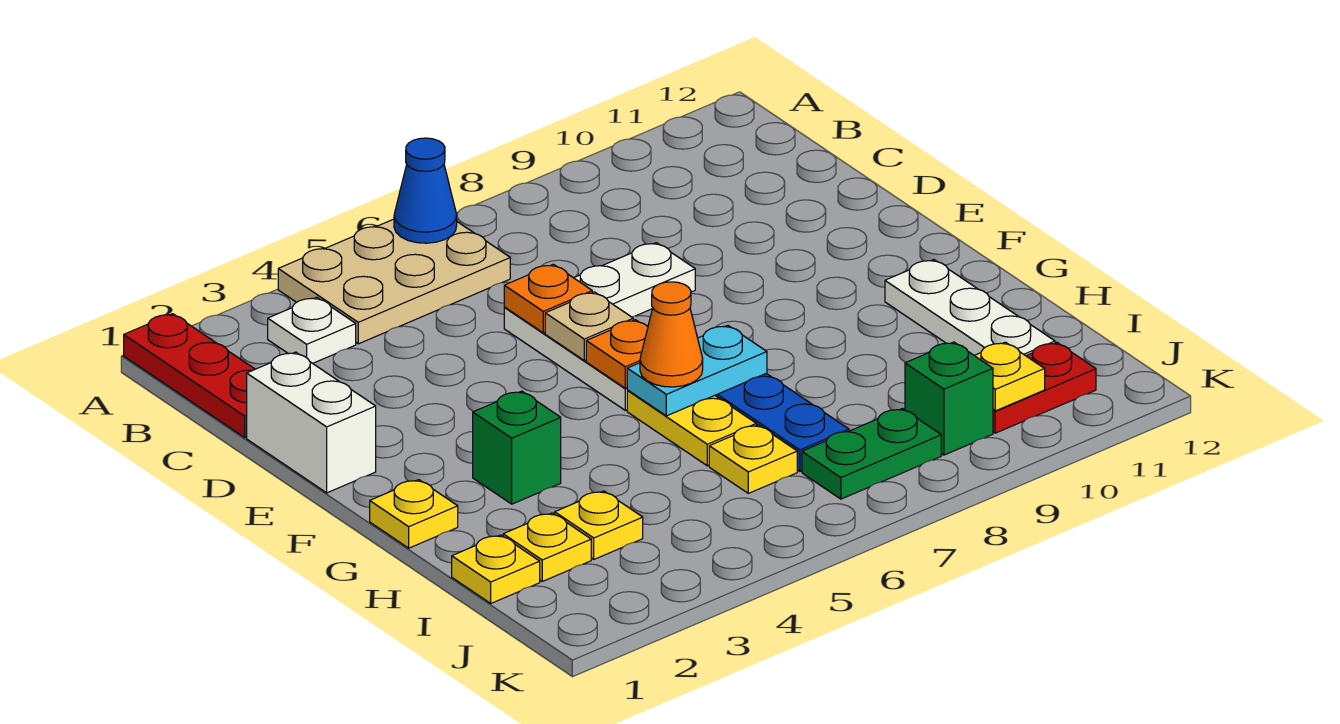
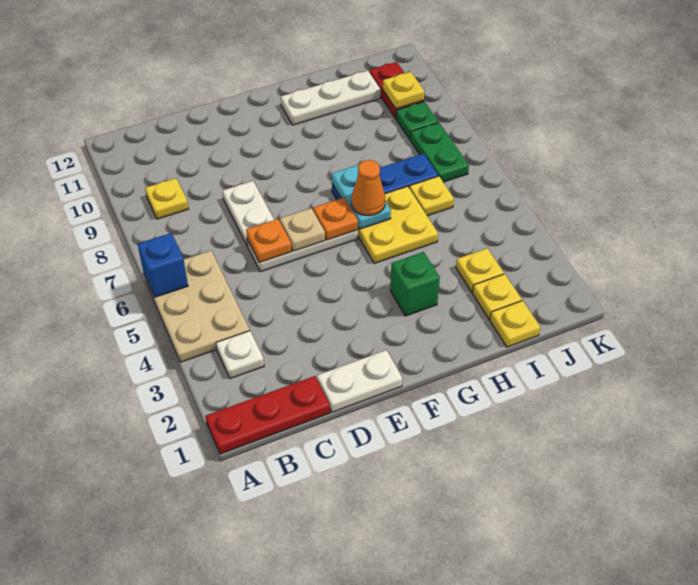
blue 1x1 cone [394,138,457,243] -> blue 1x1 brick [138,233,188,297]
white 1x2 brick [247,352,376,493] -> white 1x2 plate [317,350,402,412]
yellow 1x1 plate [370,480,458,548] -> yellow 1x1 plate moved to [145,178,188,219]
yellow 1x2 plate [627,391,756,466] -> yellow 2x2 plate [358,186,438,263]
green 1x1 brick [905,342,993,455] -> green 1x1 plate [396,102,438,139]

